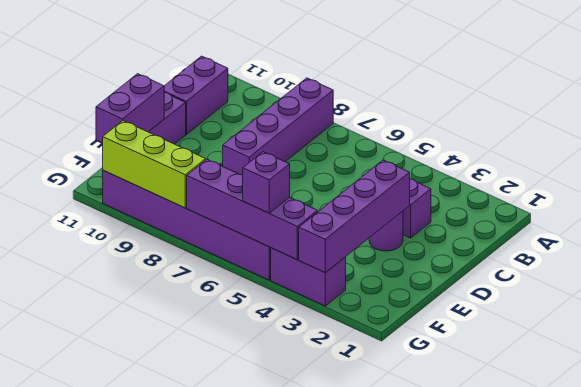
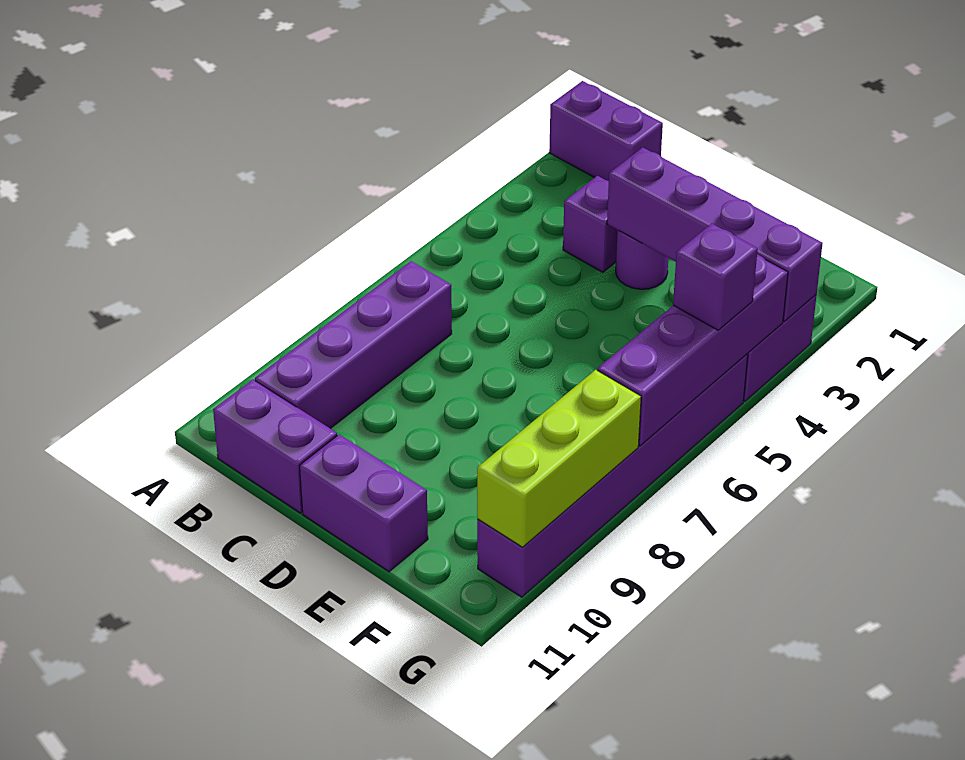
purple 1x4 brick [223,78,333,175] -> purple 1x4 brick turned to [255,261,452,429]
purple 1x2 brick [96,74,164,143] -> purple 1x2 brick moved to [549,81,663,181]

